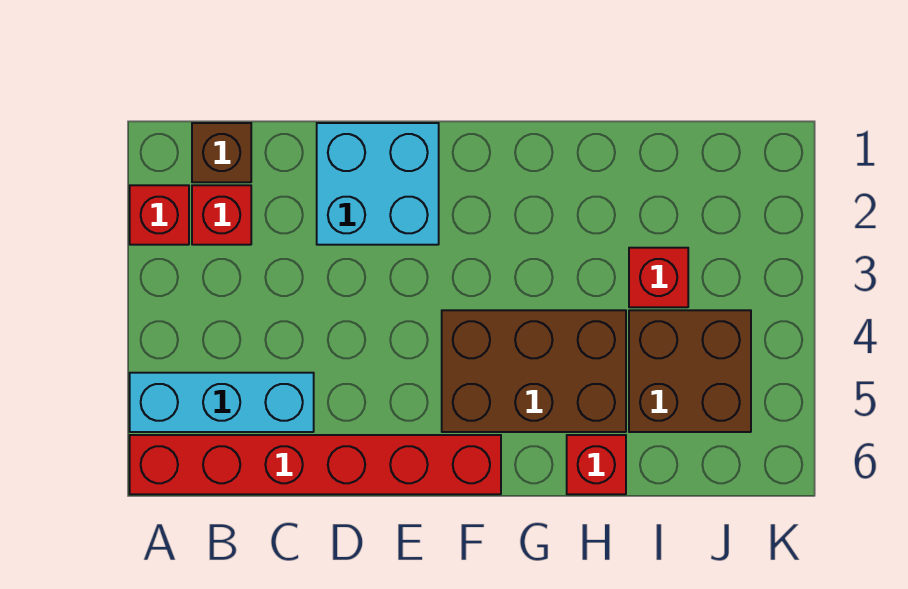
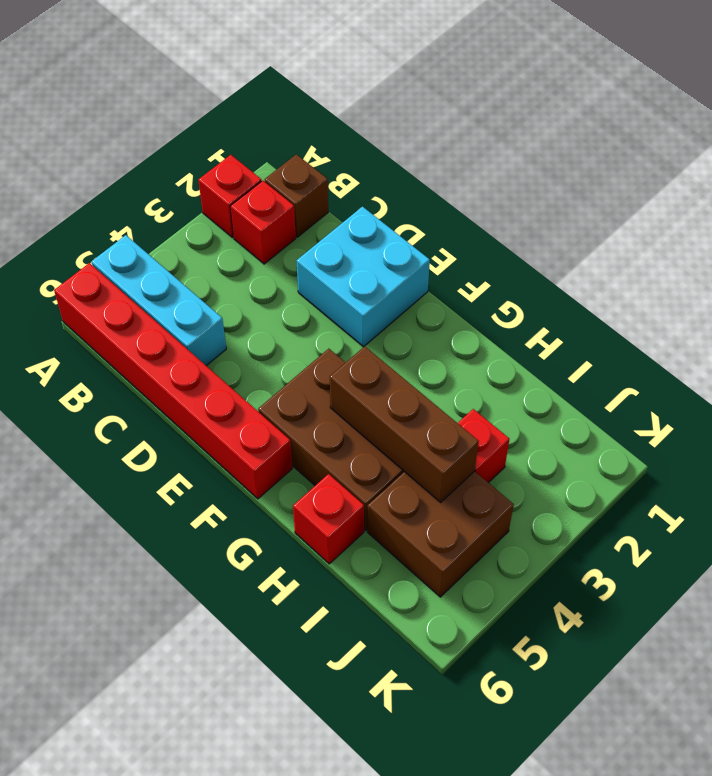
none -> brown 1x3 brick [330,346,479,502]

